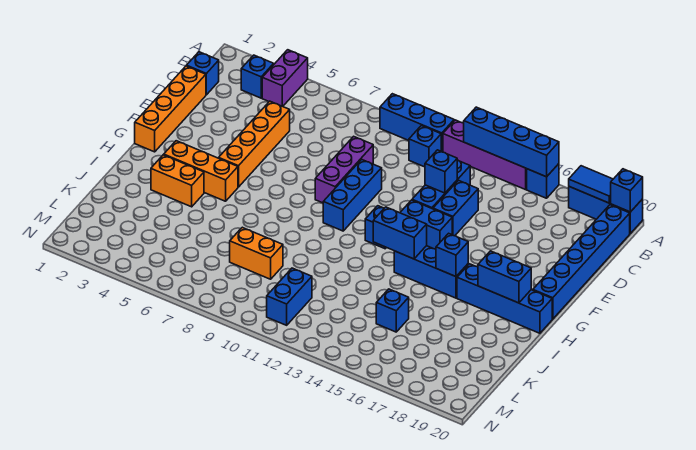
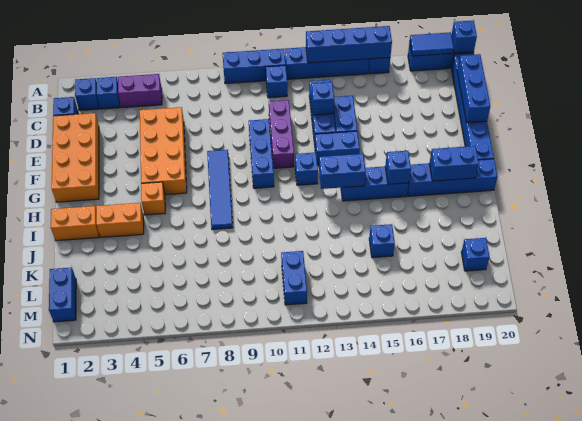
purple 1x2 brick [262,50,308,106] -> purple 1x2 brick turned to [118,74,162,108]
purple 1x4 brick [443,120,527,190] -> blue 1x4 brick [285,47,369,79]
none -> blue 1x1 brick [75,78,99,110]
none -> blue 1x3 brick [457,54,490,123]
orange 1x4 brick [135,66,206,152] -> orange 2x4 brick [52,113,99,202]
orange 1x4 brick [219,101,290,187] -> orange 2x4 brick [140,107,187,195]
purple 1x3 brick [315,136,373,203] -> purple 1x3 brick moved to [269,100,294,168]
none -> blue 1x4 tile [207,150,233,229]
orange 1x3 brick [164,141,238,201] -> orange 1x1 brick [141,182,165,215]
orange 1x2 brick [230,227,283,279] -> orange 1x2 brick moved to [51,206,99,241]
none -> blue 1x2 brick [49,268,76,322]
none -> blue 1x1 brick [461,238,490,271]

